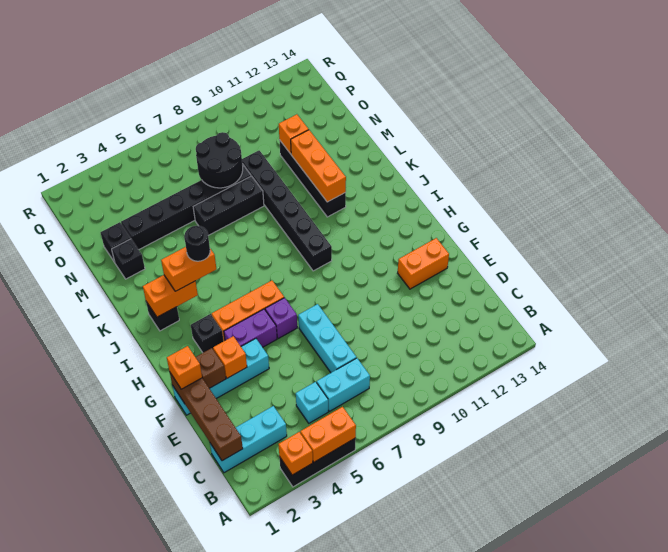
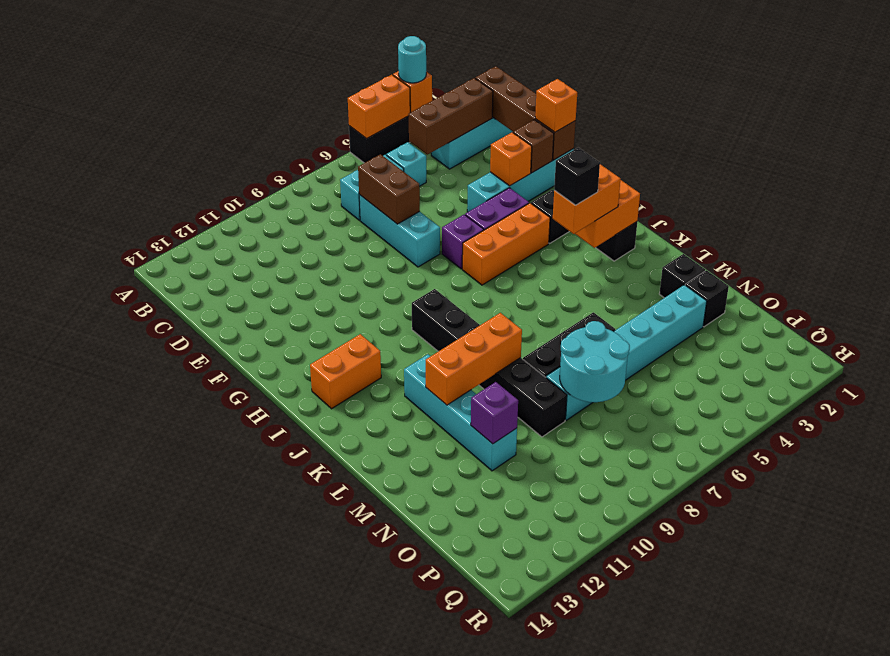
none -> cyan 1x1 round brick [398,36,426,83]
none -> brown 1x3 brick [408,78,493,154]
none -> brown 1x2 brick [358,154,420,224]
orange 1x2 brick [398,238,449,289] -> orange 1x2 brick moved to [310,334,381,409]
black 1x1 round brick [184,226,210,261] -> black 1x1 brick [554,148,600,205]
black 1x4 brick [279,140,346,217] -> cyan 1x4 brick [404,354,517,471]
orange 1x3 brick [291,130,346,202] -> orange 1x3 brick turned to [426,313,522,405]
black 1x6 brick [121,164,251,250] -> cyan 1x6 brick [546,285,707,420]
black 2x2 round brick [196,132,243,188] -> cyan 2x2 round brick [560,321,629,402]
orange 1x1 brick [279,114,309,154] -> purple 1x1 brick [471,382,518,444]

